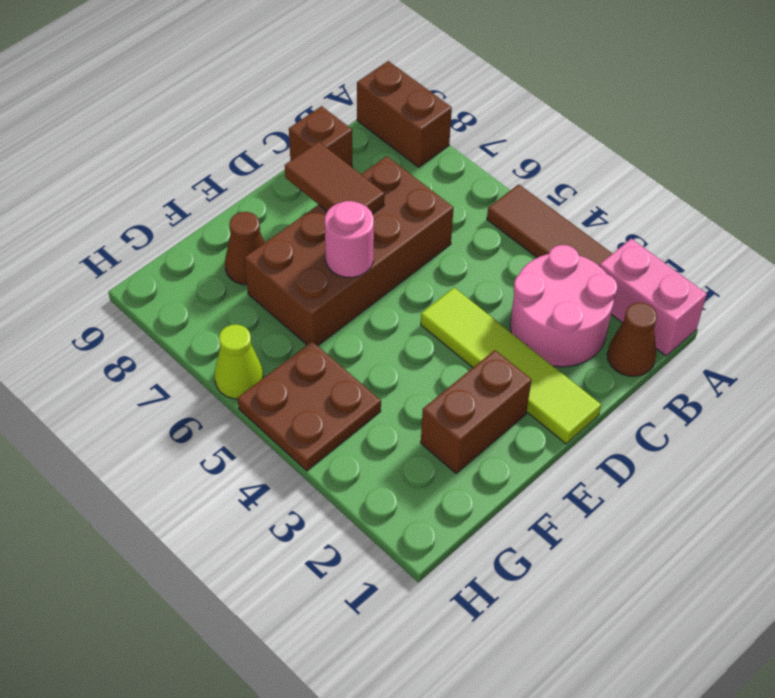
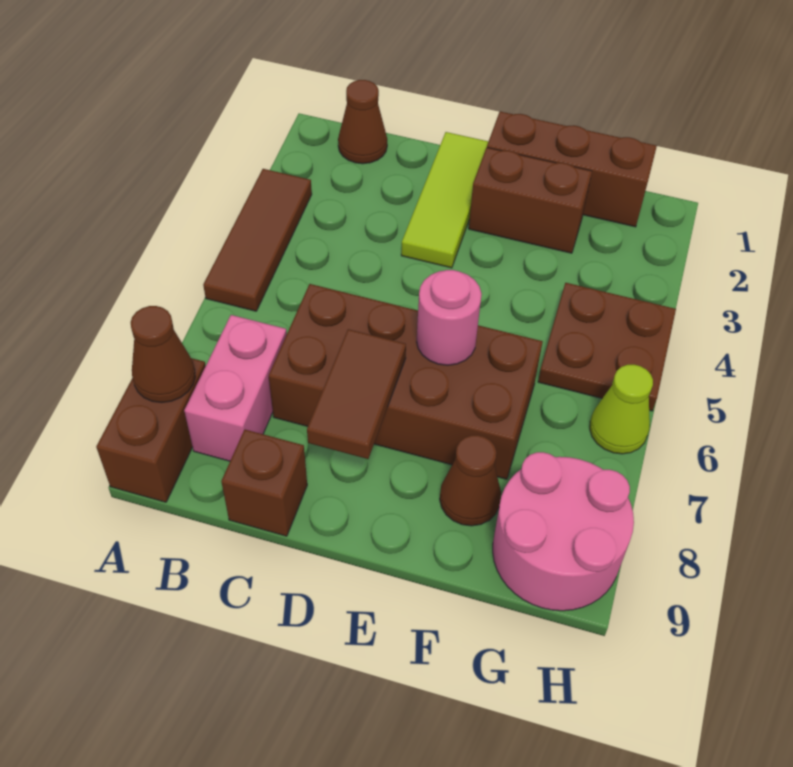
pink 1x2 brick [600,239,707,356] -> pink 1x2 brick moved to [184,315,287,461]
none -> brown 1x1 cone [131,306,195,403]
pink 2x2 round brick [510,245,617,367] -> pink 2x2 round brick moved to [493,452,634,611]
lime 1x4 tile [421,288,601,444] -> lime 1x3 tile [401,132,488,268]
none -> brown 1x3 brick [487,111,657,227]

